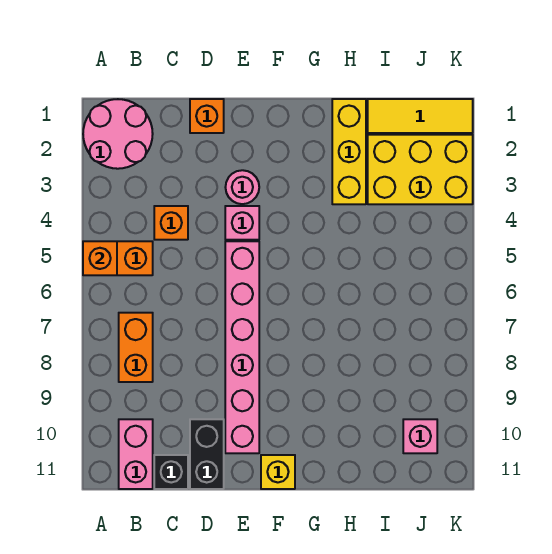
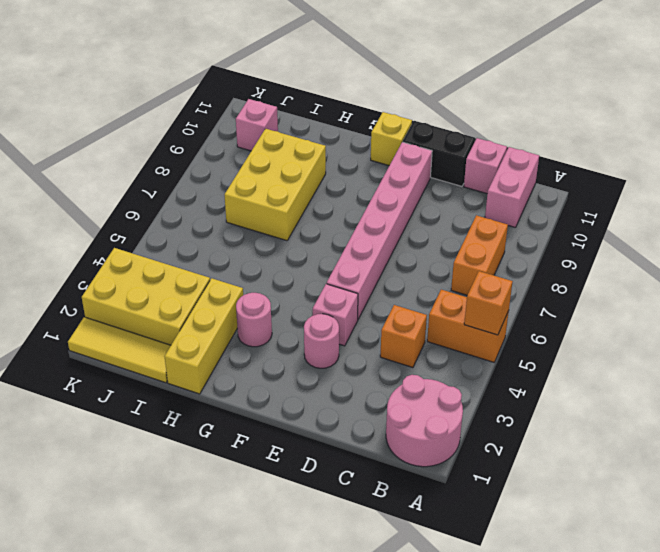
black 1x1 brick [154,455,188,489] -> pink 1x1 brick [464,138,507,194]
orange 1x1 brick [190,99,224,133] -> none
black 1x2 brick [190,419,224,489] -> black 1x2 brick turned to [403,121,475,186]
none -> pink 1x1 round brick [236,293,272,347]
none -> yellow 2x3 brick [224,129,326,241]

